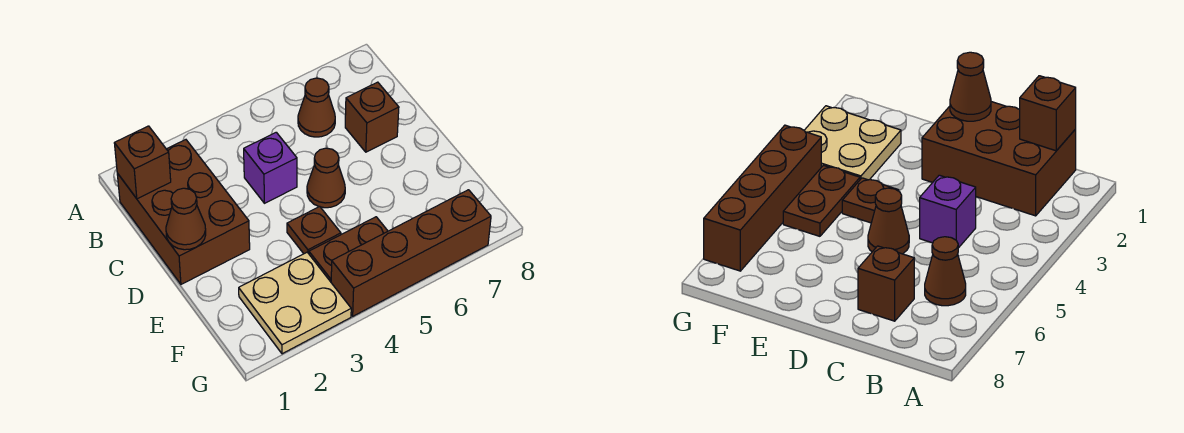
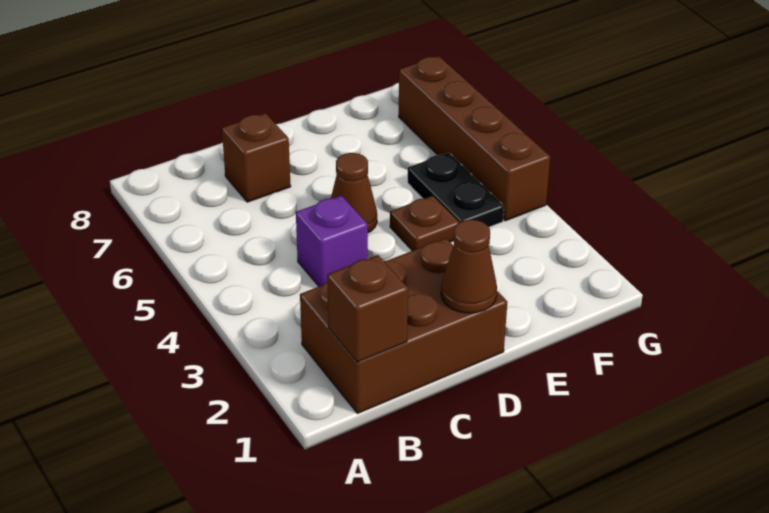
brown 1x1 cone [298,78,335,137] -> none
tan 2x2 plate [239,252,351,354] -> none
brown 1x2 plate [309,217,388,282] -> black 1x2 plate [408,153,504,227]

